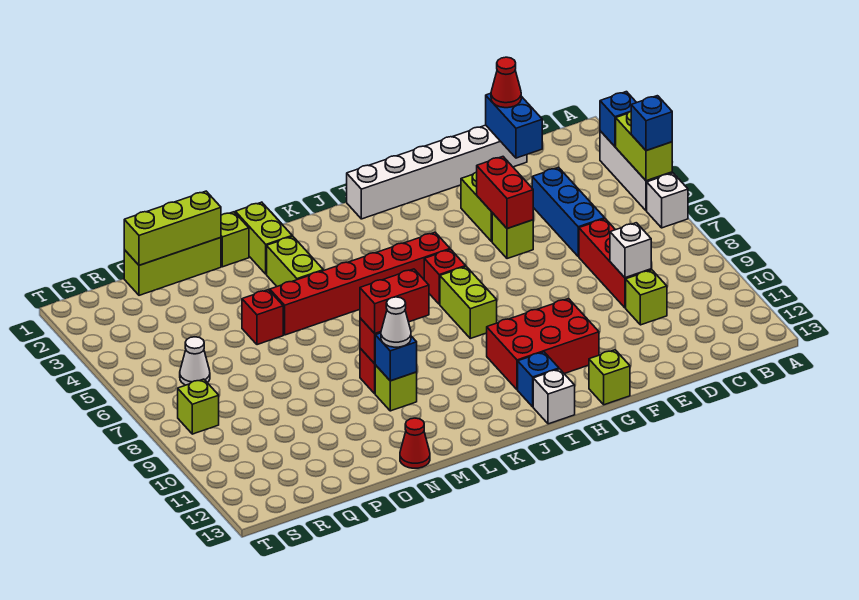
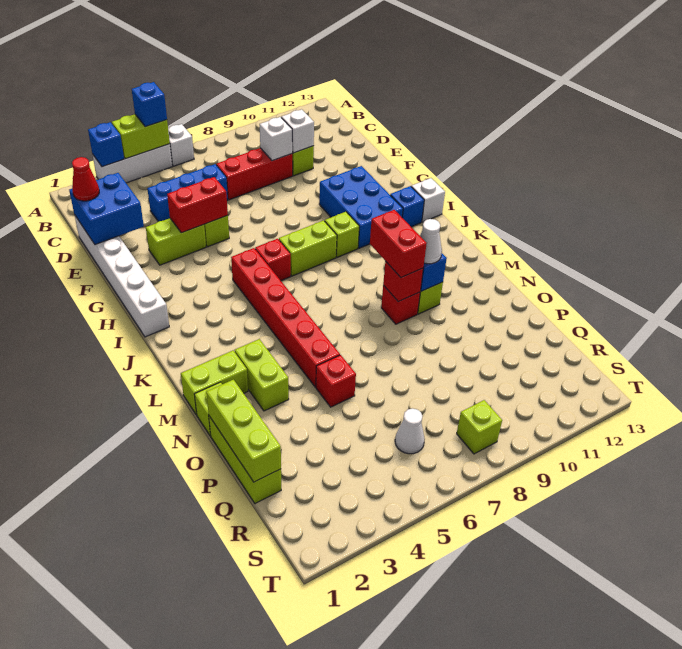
blue 1x2 brick [486,93,542,158] -> blue 2x2 brick [69,173,144,244]
none -> white 1x1 brick [281,109,314,153]
red 2x3 brick [487,299,599,390] -> blue 2x3 brick [319,166,403,248]
lime 1x1 brick [589,350,630,405] -> lime 1x1 brick moved to [325,212,359,257]
lime 1x2 brick [267,236,323,286] -> lime 1x2 brick turned to [235,339,289,411]
red 1x1 cone [400,418,430,468] -> none

